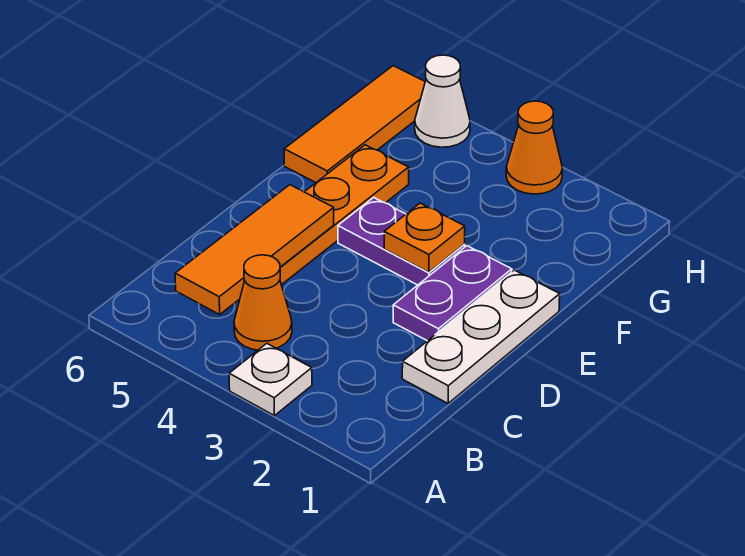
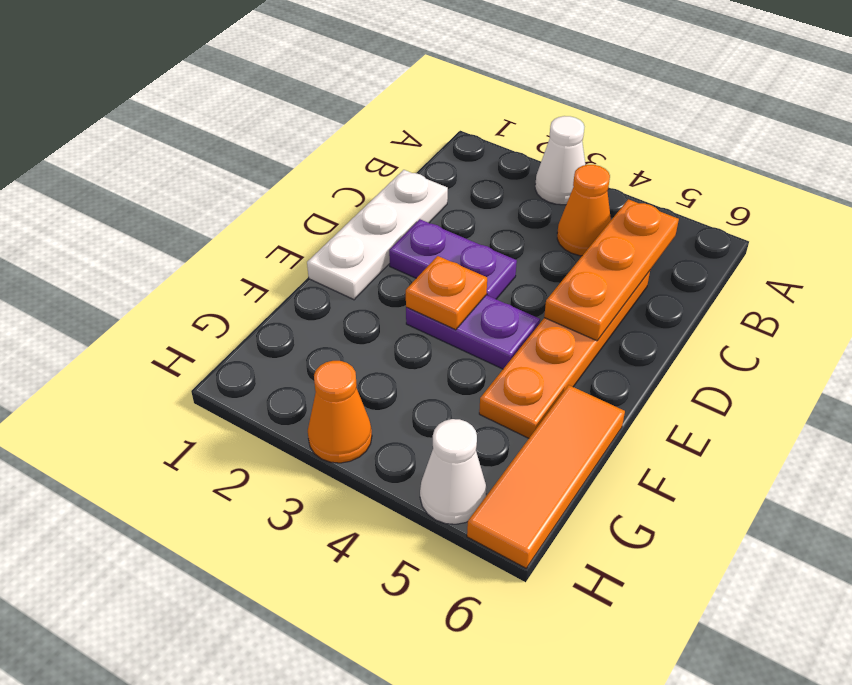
white 1x1 plate [229,344,312,416] -> white 1x1 cone [535,116,585,205]
orange 1x3 tile [175,185,334,314] -> orange 1x3 plate [544,199,679,341]
purple 1x2 plate [393,246,512,341] -> purple 1x2 plate turned to [389,219,517,299]

